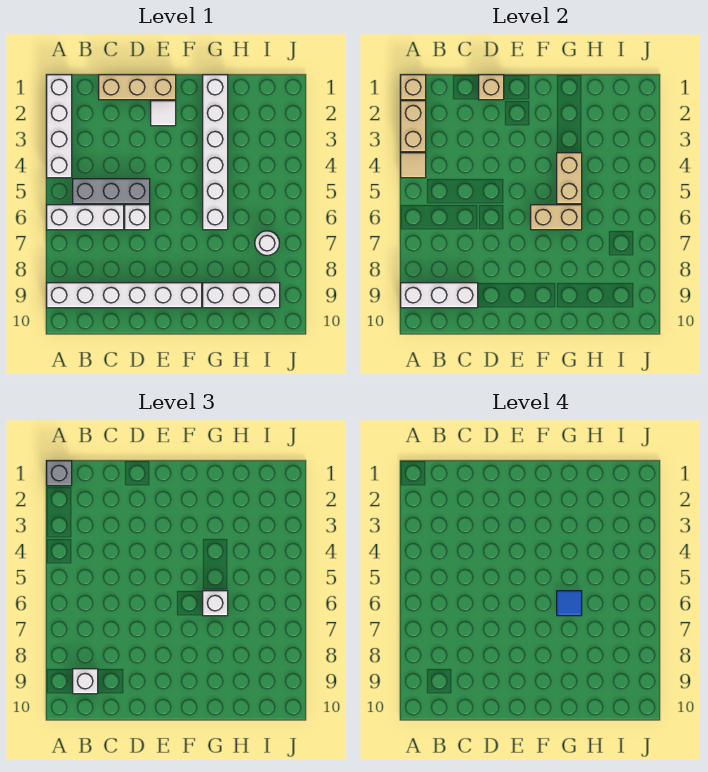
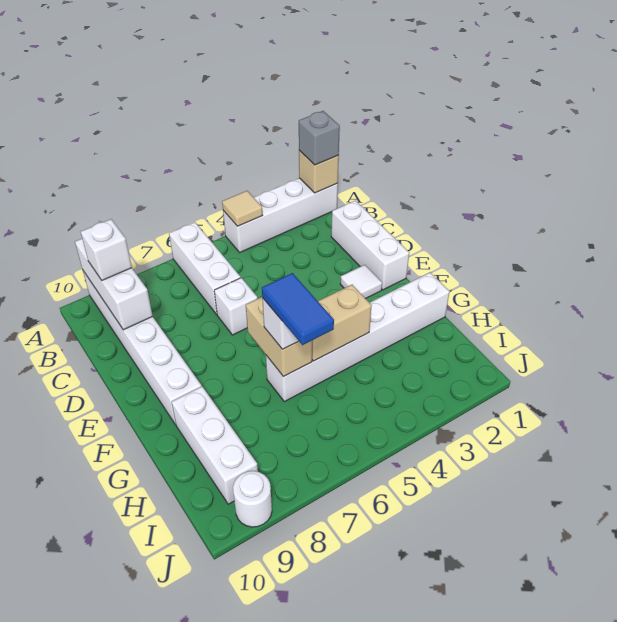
tan 1x2 brick [401,101,426,152] -> none
grey 1x3 brick [73,179,150,204] -> none
tan 1x3 brick [99,75,176,100] -> white 1x3 brick [331,201,409,290]
tan 1x1 brick [479,75,504,100] -> none
blue 1x1 tile [557,591,582,616] -> blue 1x2 tile [262,273,334,345]
white 1x1 round brick [255,231,279,255] -> white 1x1 round brick moved to [233,471,272,527]

